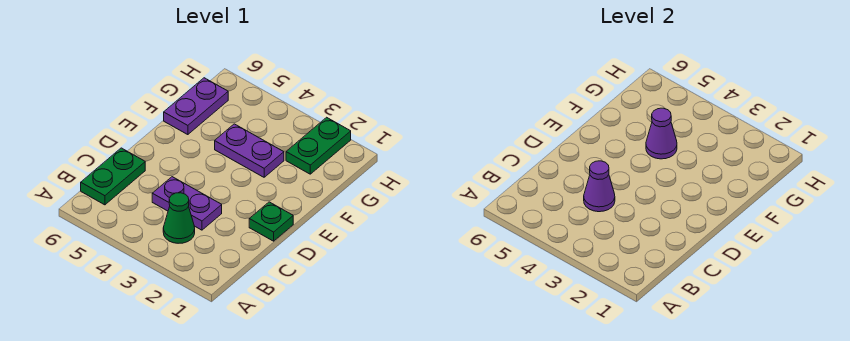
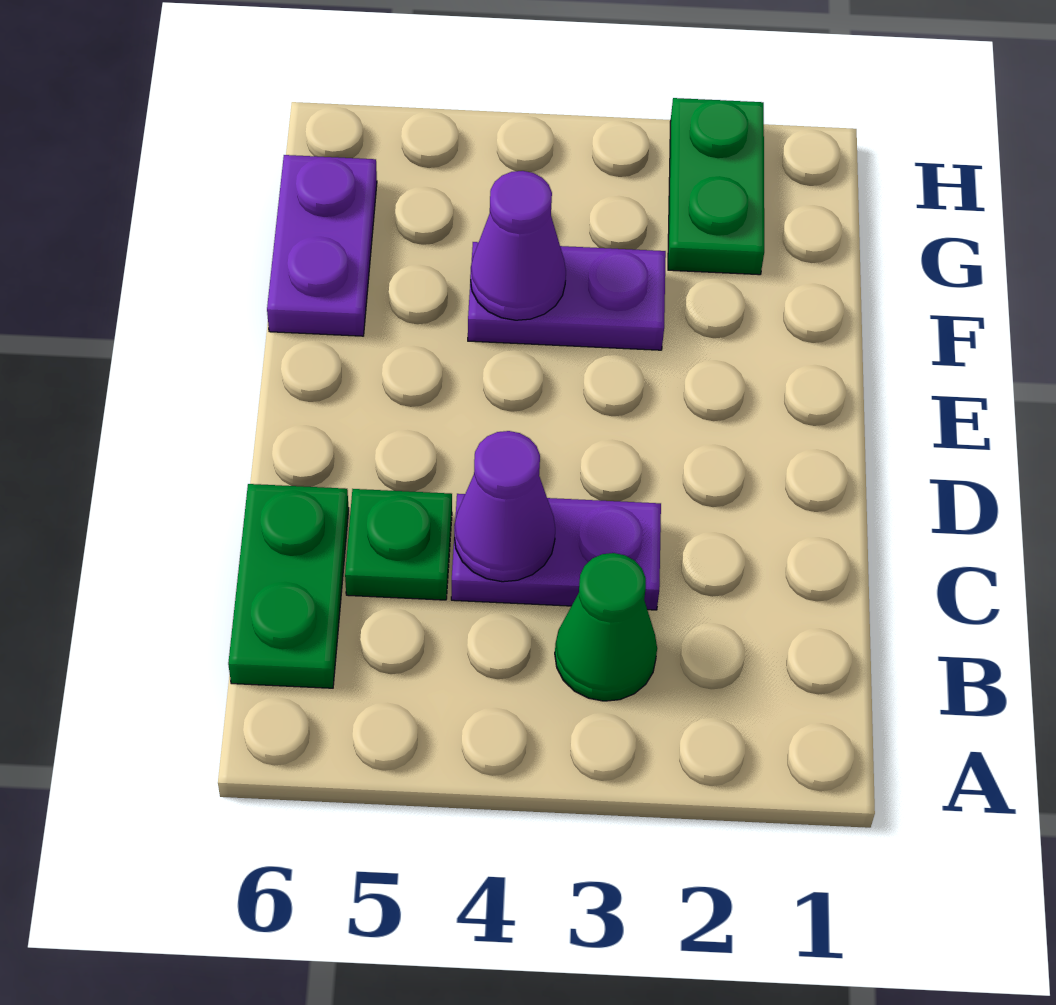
green 1x1 plate [249,202,293,241] -> green 1x1 plate moved to [345,489,452,600]

